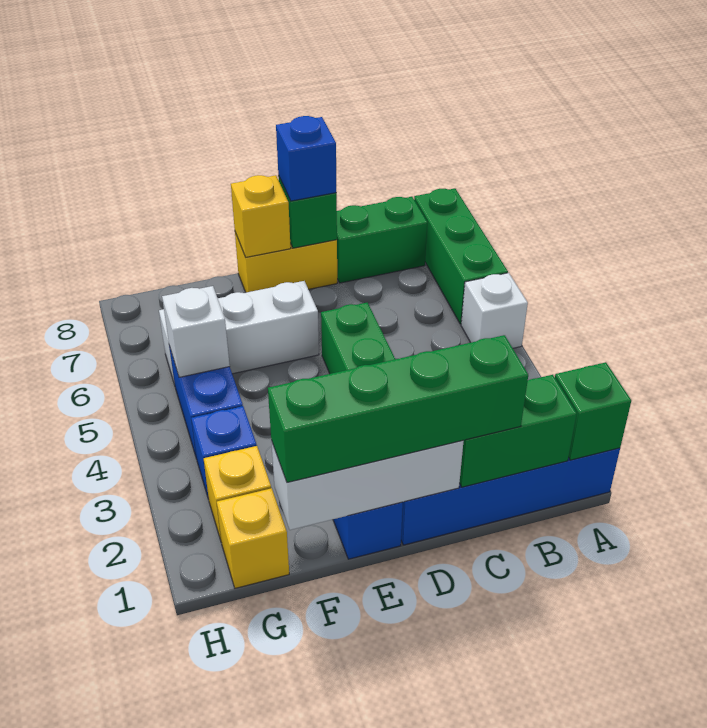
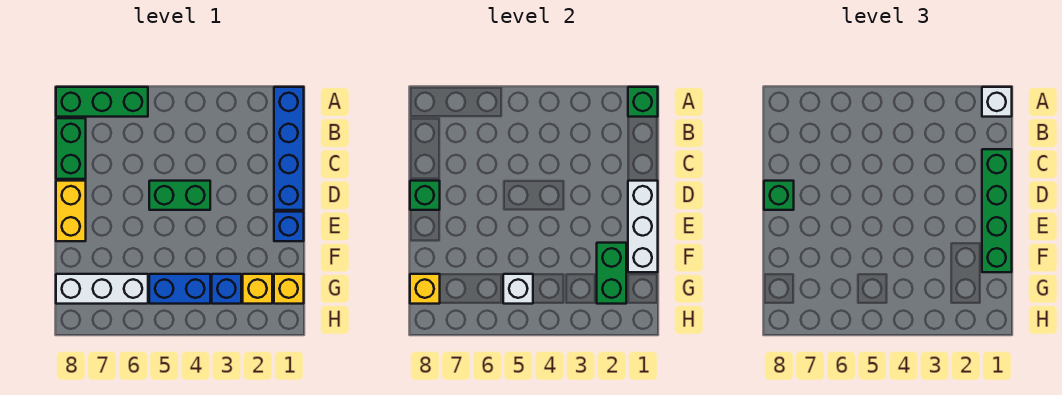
white 1x1 brick [461,273,528,348] -> white 1x1 brick moved to [982,87,1012,117]
green 1x2 brick [459,375,577,487] -> green 1x2 brick moved to [597,243,626,304]
blue 1x1 brick [276,116,337,201] -> green 1x1 brick [764,181,794,210]
white 1x3 brick [159,281,319,385] -> white 1x3 brick turned to [56,274,148,304]
yellow 1x1 brick [231,175,291,257] -> yellow 1x1 brick moved to [410,274,440,304]

